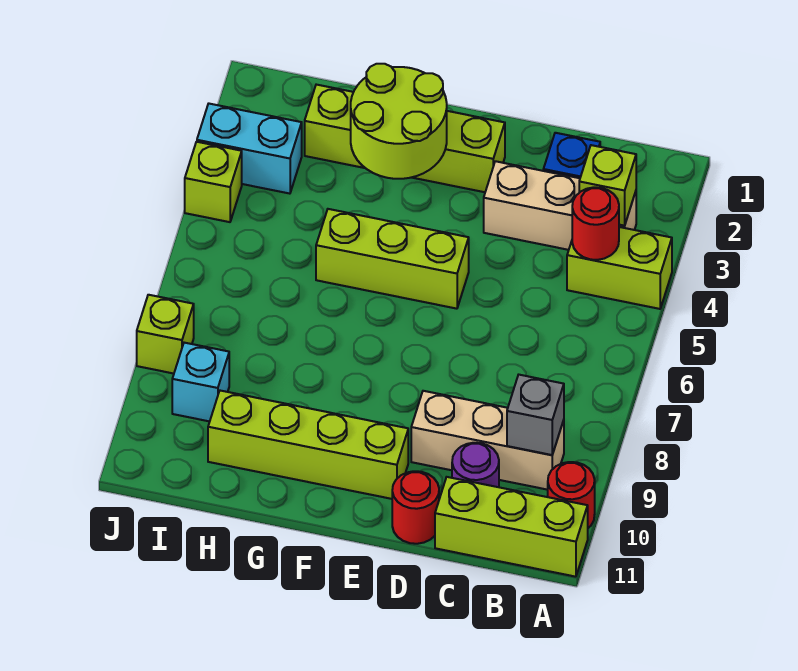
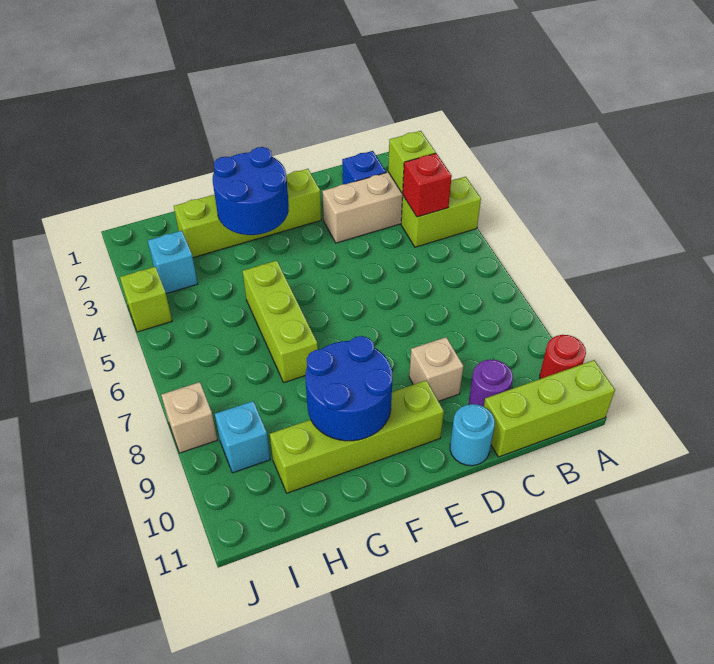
red 1x1 round brick [572,187,619,260] -> red 1x1 brick [402,153,452,217]
tan 1x3 brick [411,391,564,490] -> tan 1x1 brick [409,337,463,401]
grey 1x1 brick [507,375,564,455] -> none
red 1x1 round brick [392,471,439,544] -> cyan 1x1 round brick [450,404,495,466]
lime 1x3 brick [316,209,469,309] -> lime 1x3 brick turned to [243,261,318,383]
lime 2x2 round brick [351,64,447,179] -> blue 2x2 round brick [212,147,289,235]
none -> blue 2x2 round brick [305,336,393,441]
cyan 1x2 brick [197,104,302,194] -> cyan 1x1 brick [148,231,198,294]
lime 1x1 brick [137,295,194,374] -> tan 1x1 brick [161,382,217,453]

